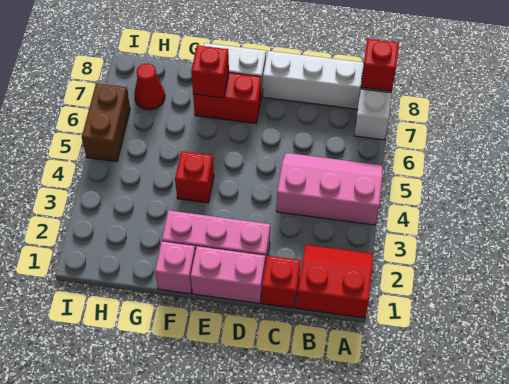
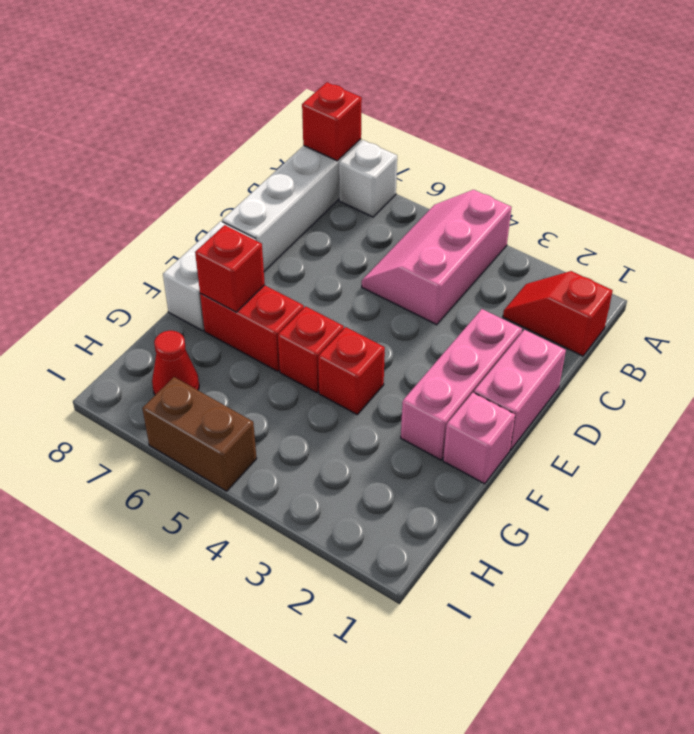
red 2x2 slope [297,244,373,318] -> red 1x2 slope [503,271,613,356]
red 1x1 brick [262,256,301,308] -> red 1x1 brick moved to [278,306,344,393]
red 1x2 brick [193,73,261,123] -> red 1x2 brick turned to [200,285,304,372]

